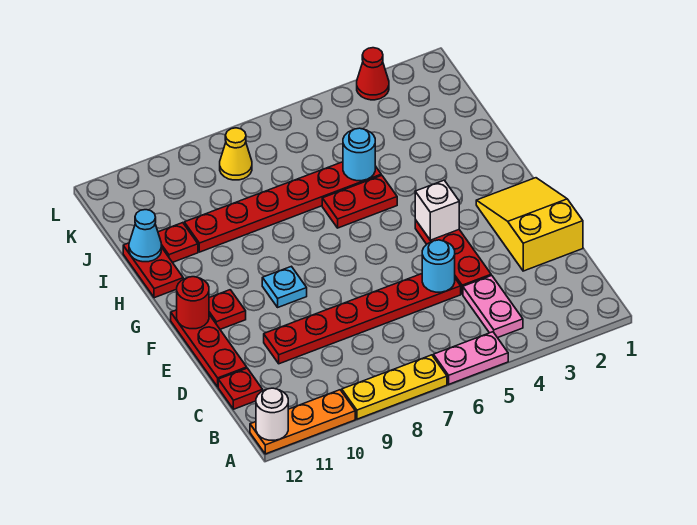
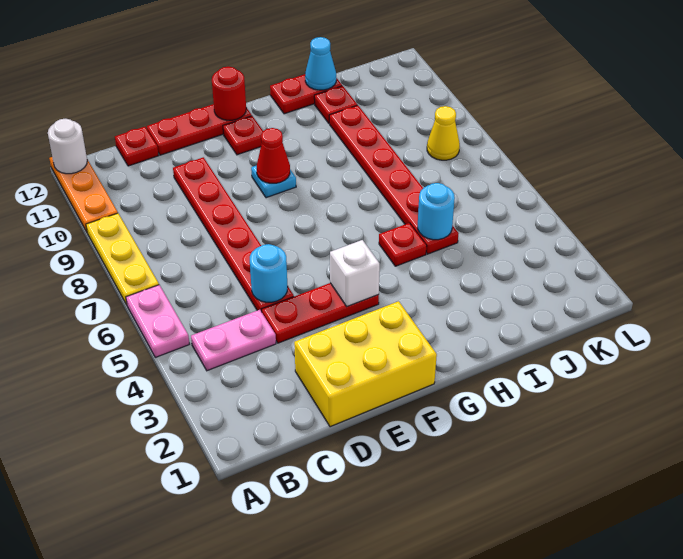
yellow 2x3 slope [476,178,583,271] -> yellow 2x3 brick [294,301,437,427]
red 1x2 plate [322,175,397,228] -> red 1x1 plate [379,223,427,266]
red 1x1 cone [357,48,389,100] -> red 1x1 cone moved to [257,128,290,183]

